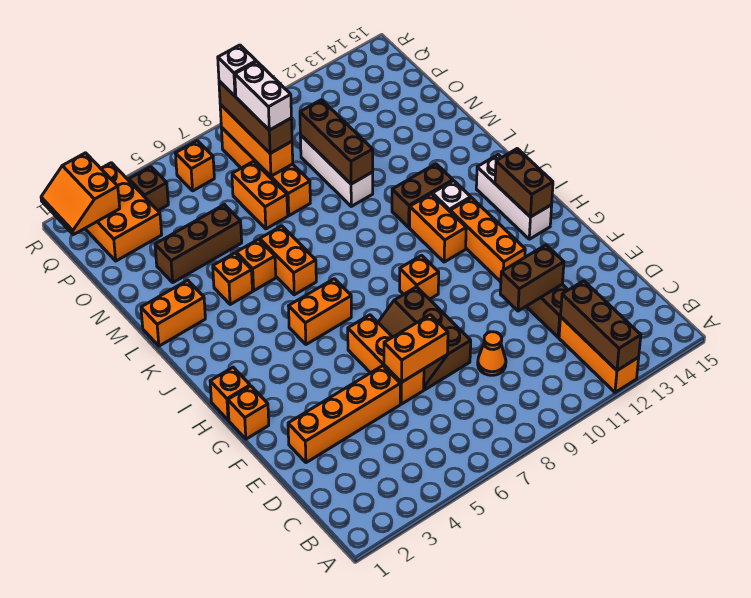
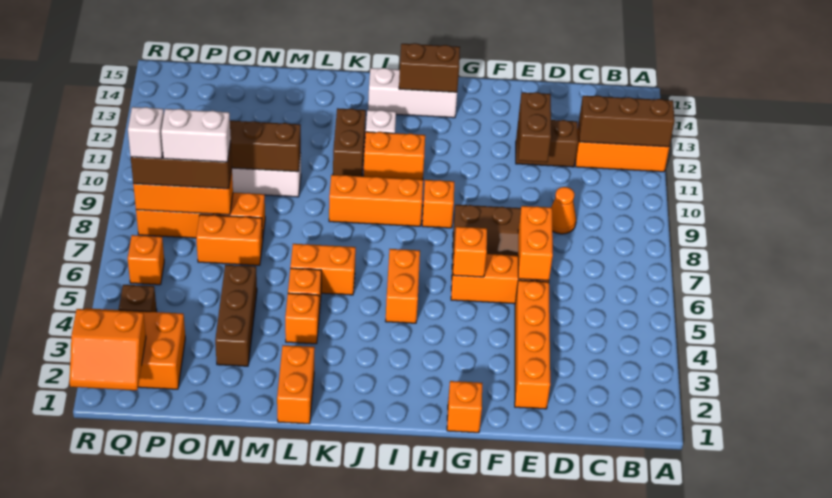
orange 1x3 brick [450,198,525,282] -> orange 1x3 brick moved to [329,175,423,226]
orange 1x1 brick [210,367,250,420] -> orange 1x1 brick moved to [453,227,487,277]

